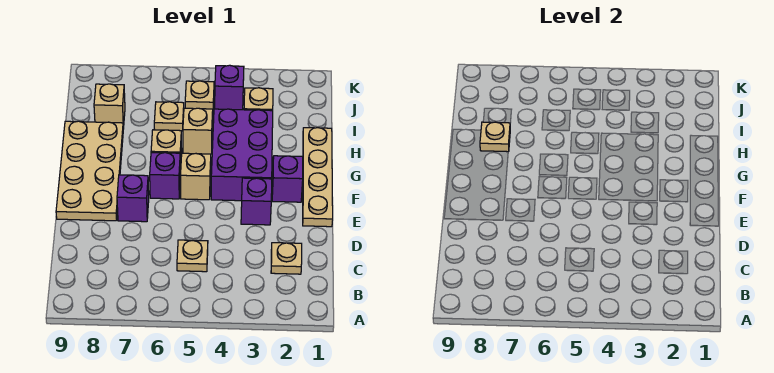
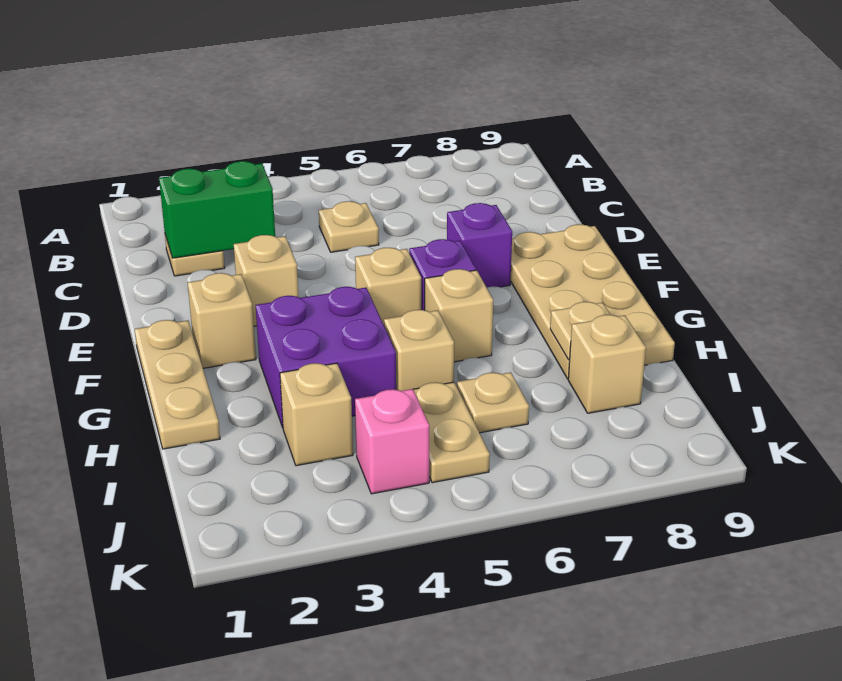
none -> green 1x2 brick [159,161,275,258]
tan 1x4 plate [303,128,333,227] -> tan 1x3 plate [135,320,220,449]
purple 1x1 brick [241,178,272,225] -> tan 1x1 brick [234,235,298,326]
purple 1x1 brick [272,156,303,202] -> tan 1x1 brick [188,273,256,368]
purple 2x3 brick [211,109,273,201] -> purple 2x2 brick [256,287,396,427]
purple 1x1 brick [215,65,244,110] -> pink 1x1 brick [355,389,429,494]
tan 1x1 plate [185,81,214,109] -> tan 1x2 plate [413,382,490,483]

